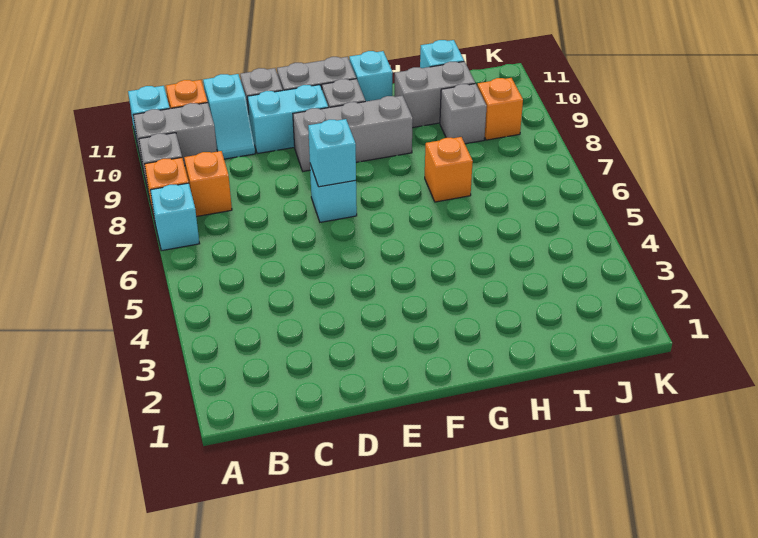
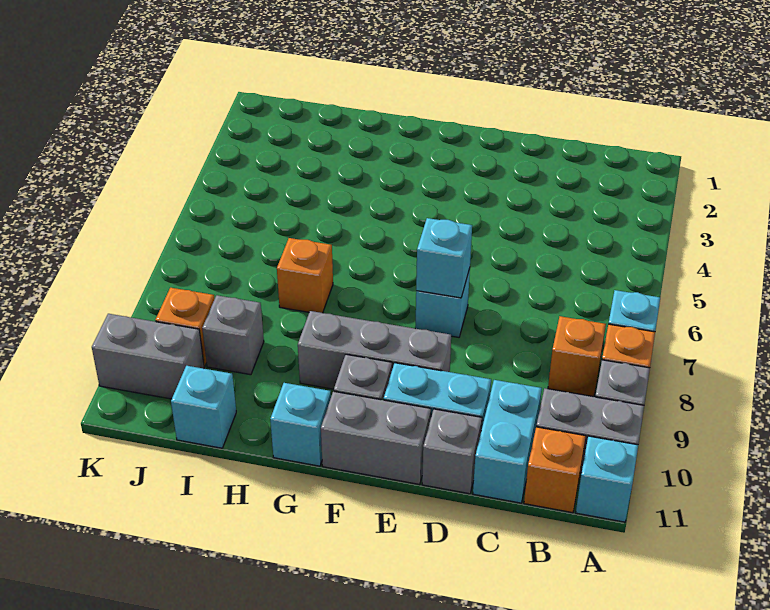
cyan 1x2 slope [203,74,255,159] -> cyan 1x2 brick [473,380,542,503]
grey 1x2 brick [394,61,475,128] -> grey 1x2 brick moved to [92,314,204,399]

